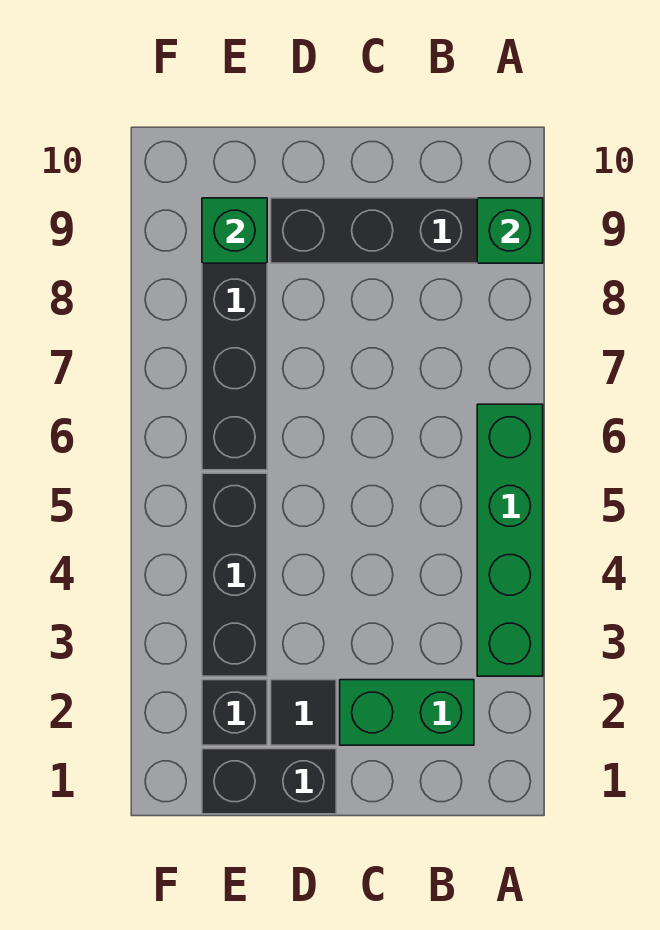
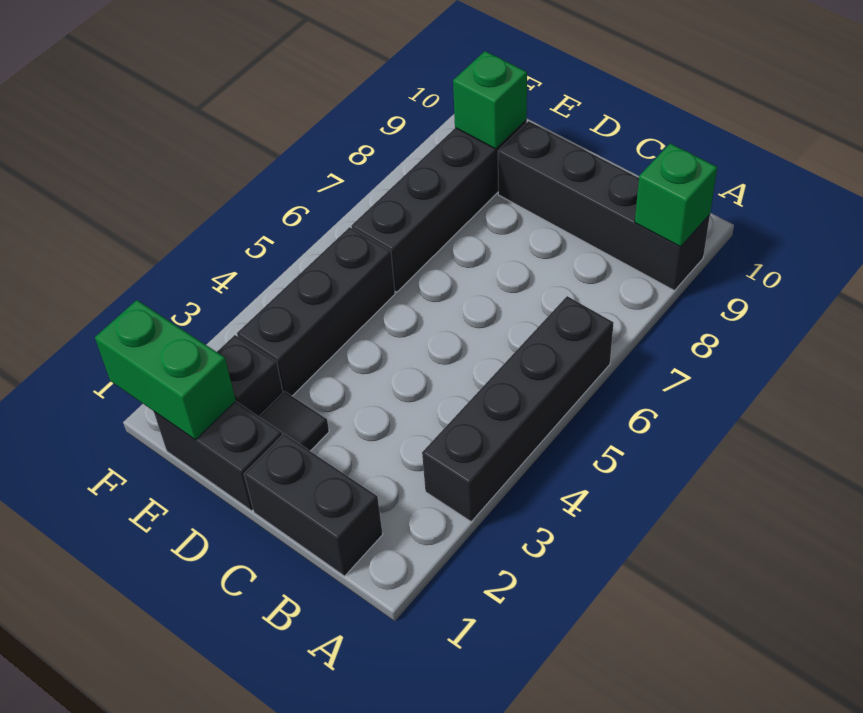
green 1x4 brick [477,404,543,676] -> black 1x4 brick [422,296,613,522]
none -> black 1x2 brick [244,434,383,576]
green 1x2 brick [340,680,474,745] -> green 1x2 brick moved to [95,300,236,440]

